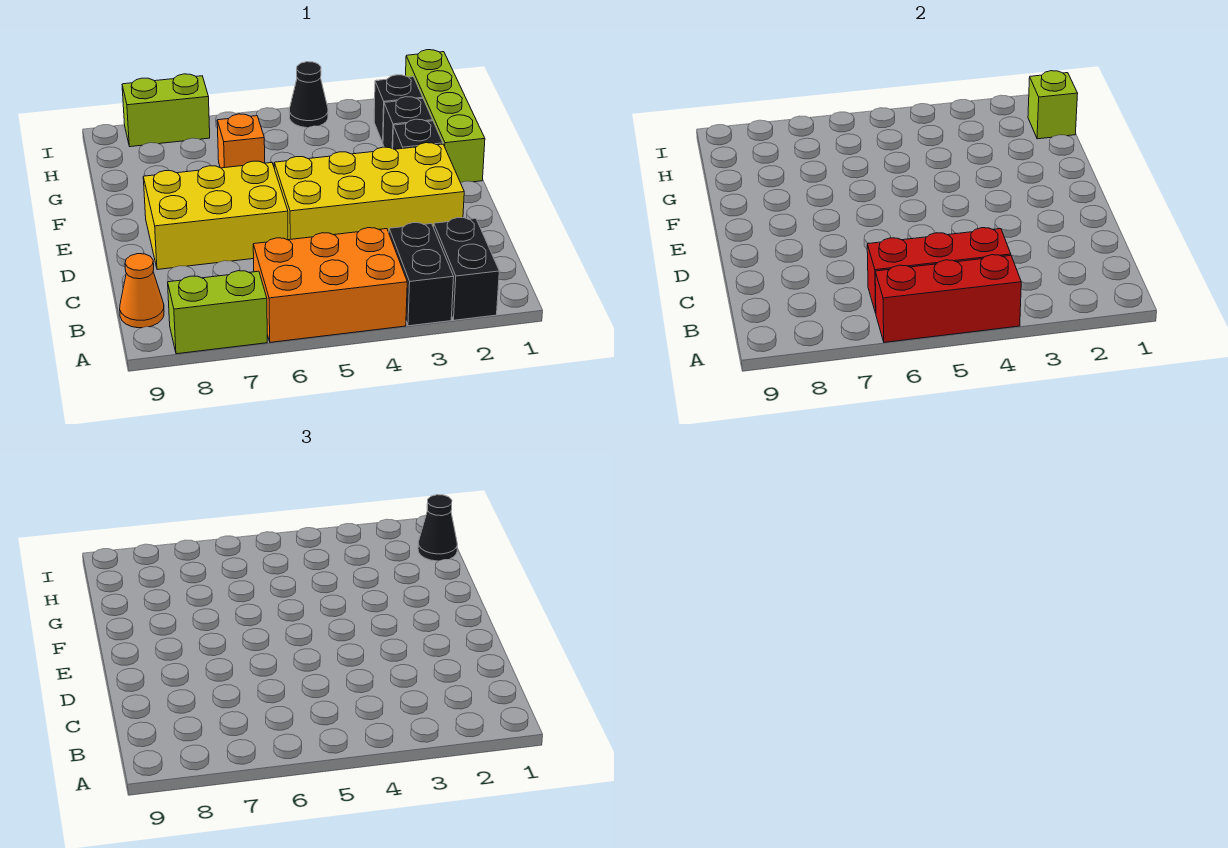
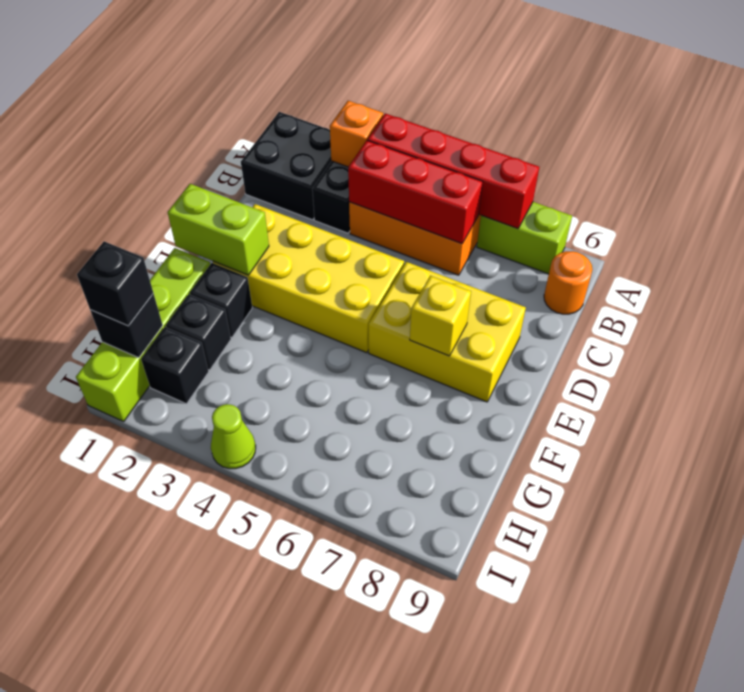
black 1x2 brick [434,218,499,320] -> black 2x2 brick [241,112,331,220]
red 1x3 brick [875,255,1021,342] -> red 1x4 brick [367,113,539,229]
orange 1x1 cone [120,254,164,328] -> orange 1x1 round brick [544,251,593,314]
none -> yellow 1x1 brick [410,276,471,356]
orange 1x1 brick [217,114,265,168] -> orange 1x1 brick moved to [330,101,383,167]
lime 1x1 brick [1028,71,1078,139] -> black 1x1 brick [90,293,163,358]
black 1x1 cone [418,495,457,561] -> black 1x1 brick [77,241,153,326]
black 1x1 cone [289,62,328,128] -> lime 1x1 cone [211,404,256,469]
lime 1x2 brick [122,74,210,147] -> lime 1x2 brick moved to [168,184,269,275]

